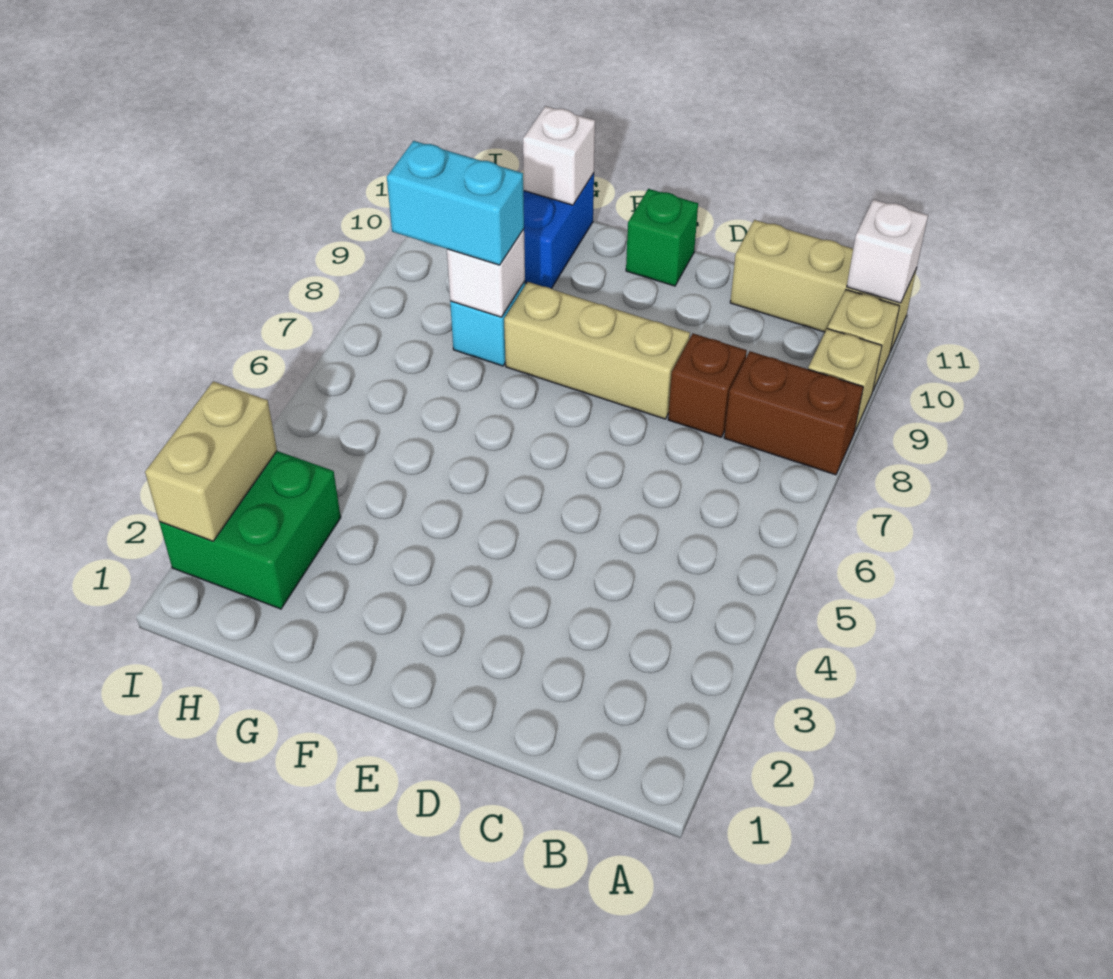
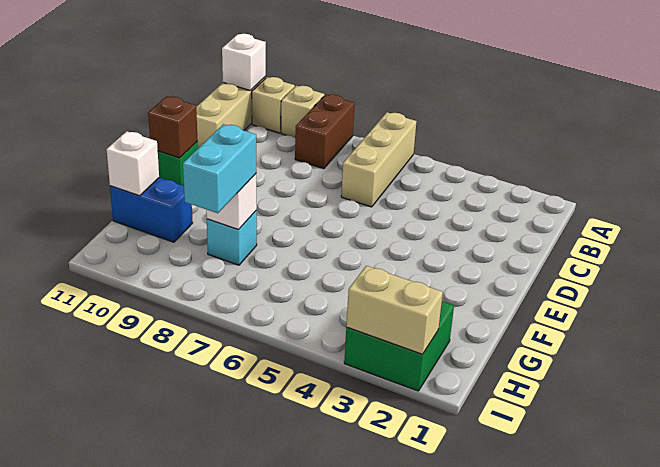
brown 1x1 brick [668,334,747,437] -> brown 1x1 brick moved to [148,96,198,158]
tan 1x3 brick [504,282,690,419] -> tan 1x3 brick moved to [341,112,417,207]

